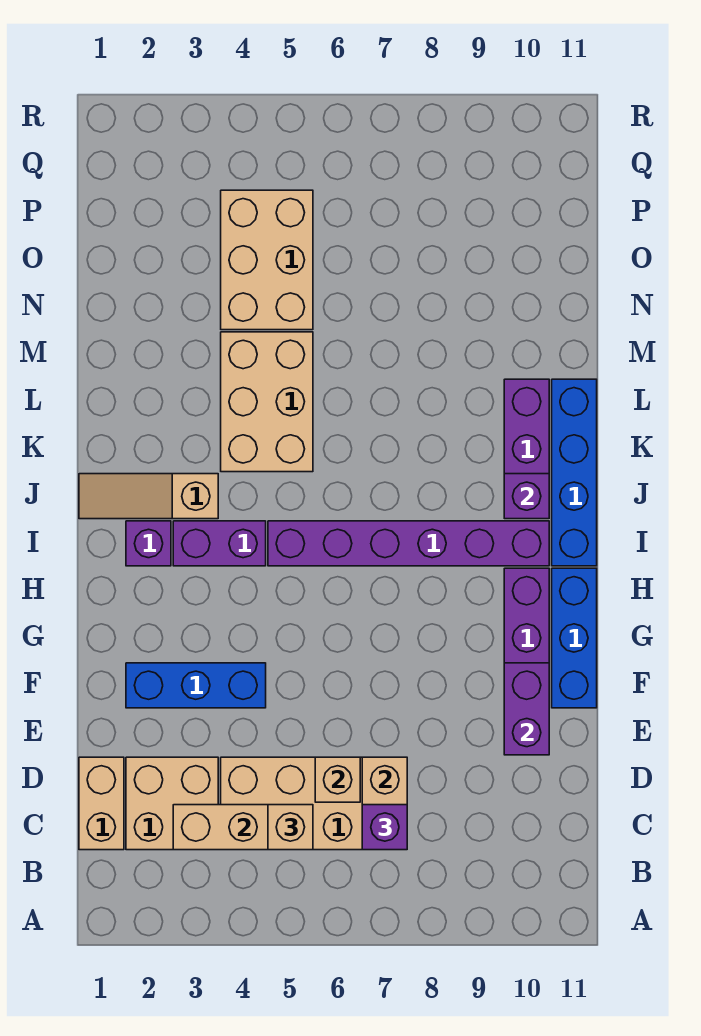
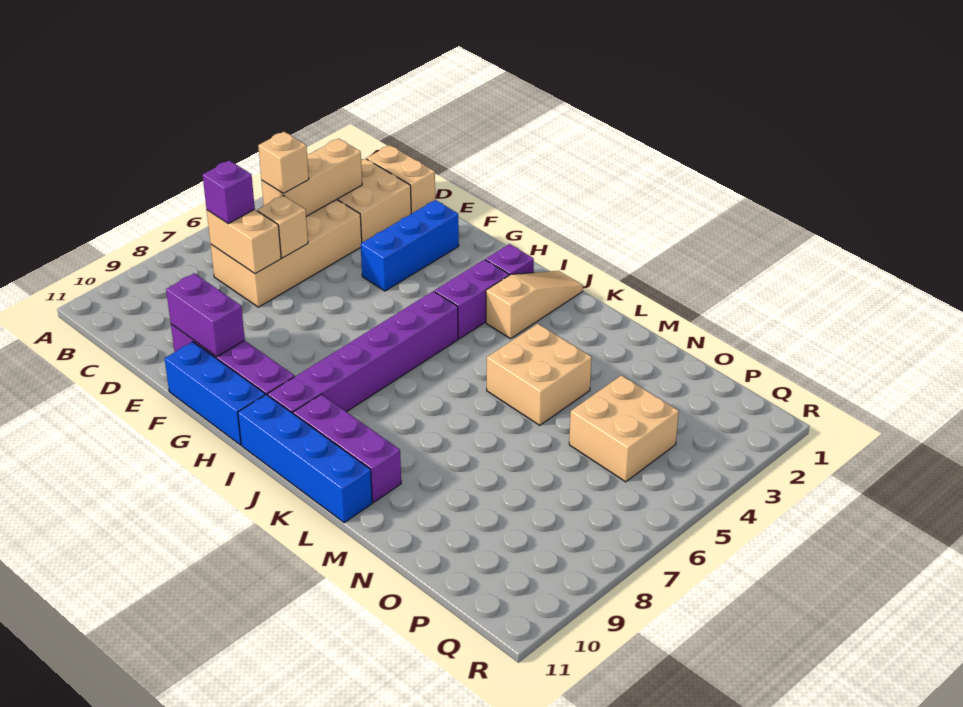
purple 1x1 brick [504,474,549,519] -> none
tan 2x3 brick [221,332,313,472] -> tan 2x2 brick [487,324,592,425]
tan 2x3 brick [221,190,313,330] -> tan 2x2 brick [569,375,679,482]

